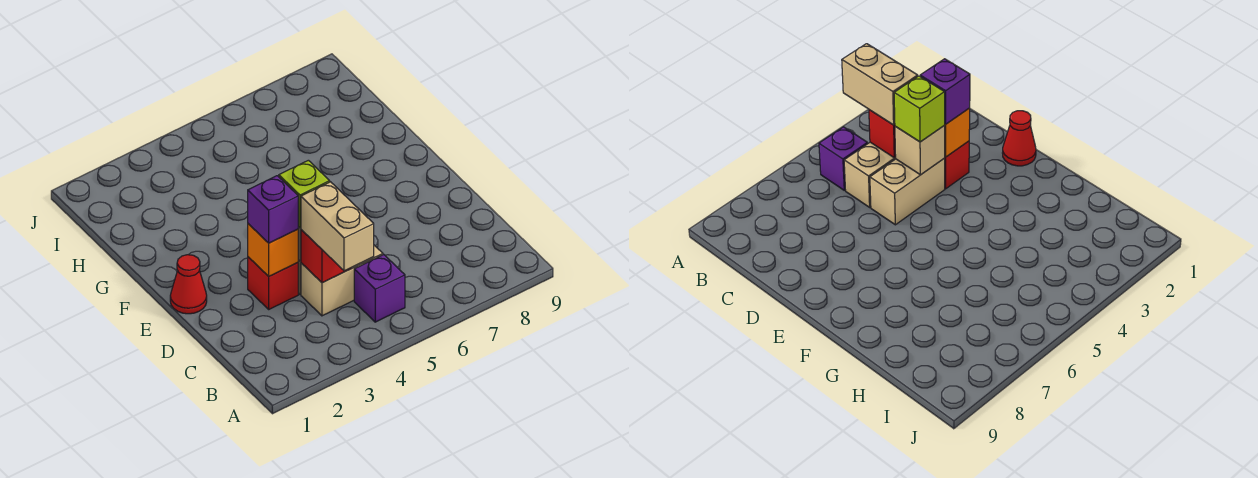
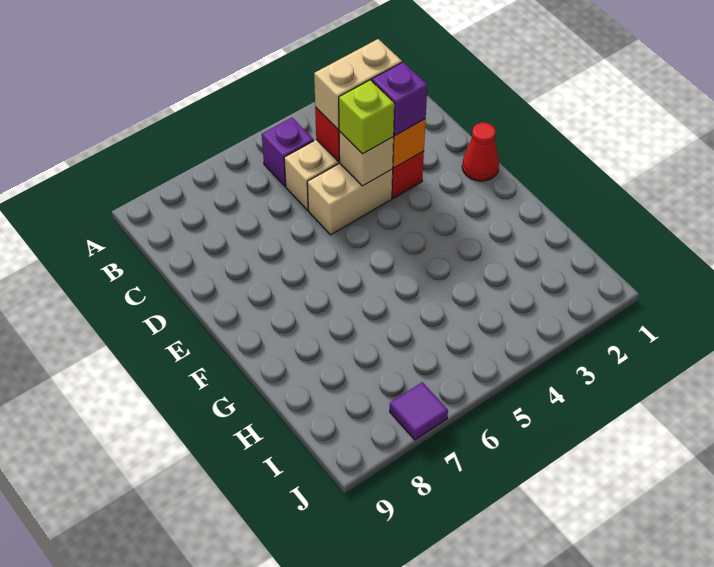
tan 1x2 brick [301,182,374,271] -> tan 1x2 brick turned to [314,39,402,129]
none -> purple 1x1 tile [390,382,448,440]

